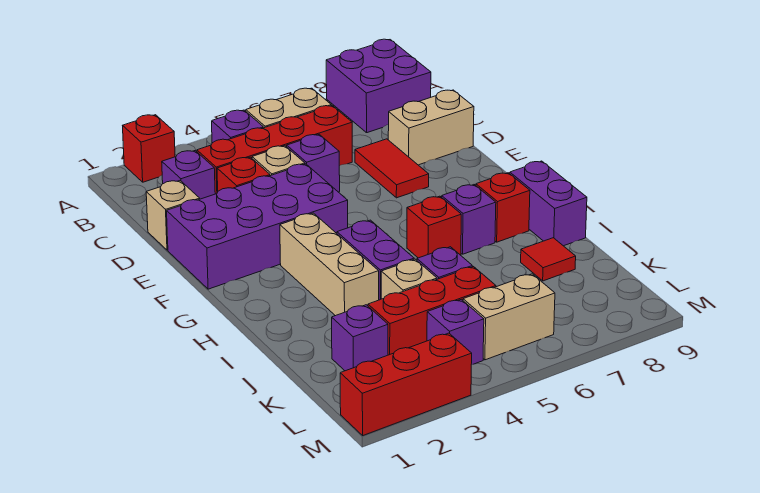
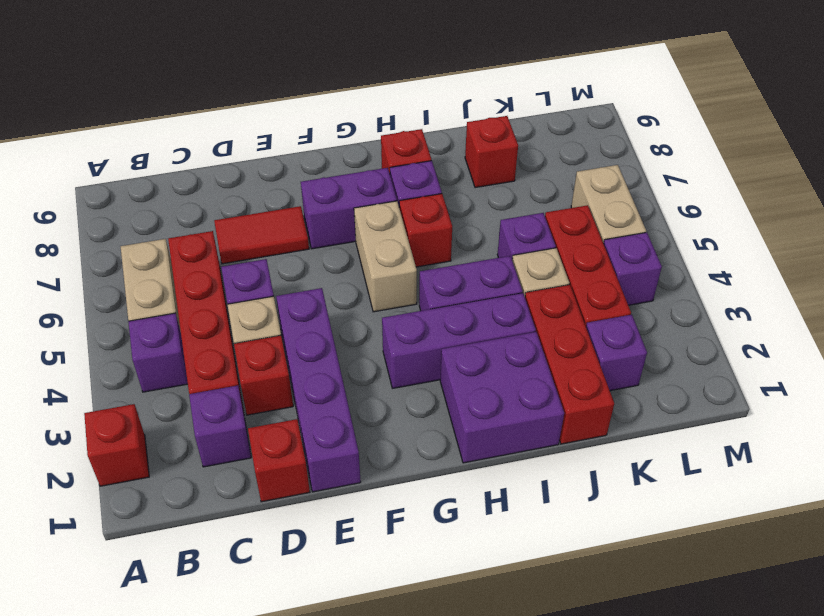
purple 2x2 brick [326,39,431,133] -> purple 2x2 brick moved to [440,332,564,463]
tan 1x1 brick [146,181,200,250] -> red 1x1 brick [248,419,310,502]
tan 1x2 brick [388,90,474,165] -> tan 1x2 brick moved to [354,201,417,312]
purple 2x4 brick [167,164,348,289] -> purple 1x4 brick [276,288,361,492]
tan 1x3 brick [280,213,379,316] -> purple 1x3 brick [382,293,536,388]
purple 1x2 brick [510,161,587,246] -> purple 1x2 brick moved to [301,168,397,249]
red 1x1 tile [521,238,576,281] -> red 1x1 brick [465,116,518,188]
red 1x3 brick [340,333,472,435] -> red 1x3 brick moved to [525,285,614,444]

